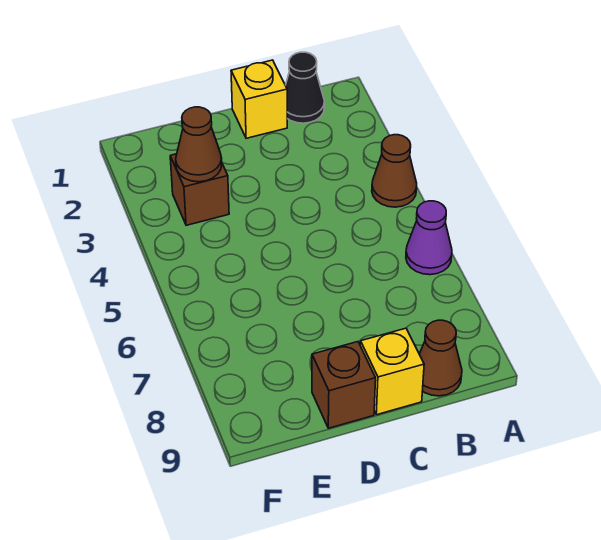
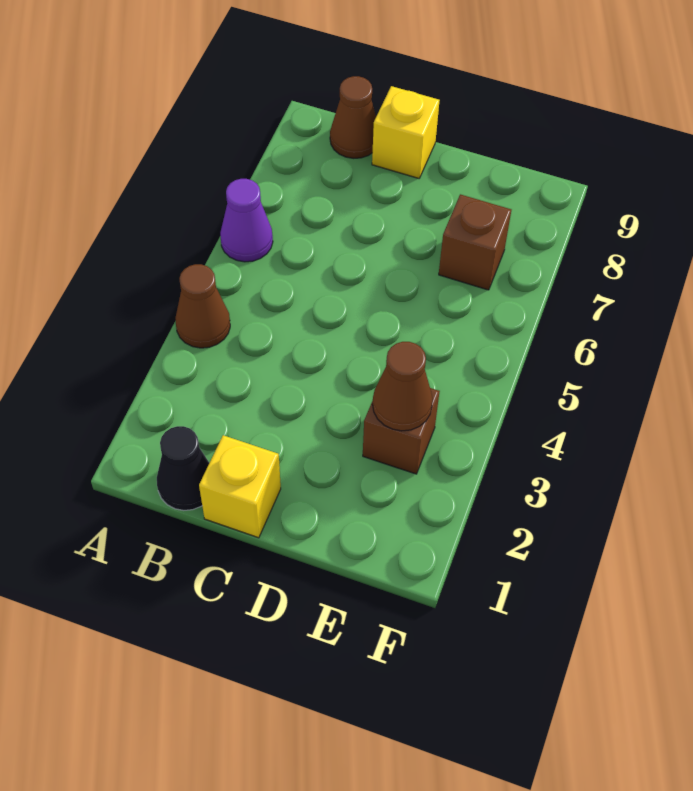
brown 1x1 brick [312,342,376,428] -> brown 1x1 brick moved to [439,194,511,290]

